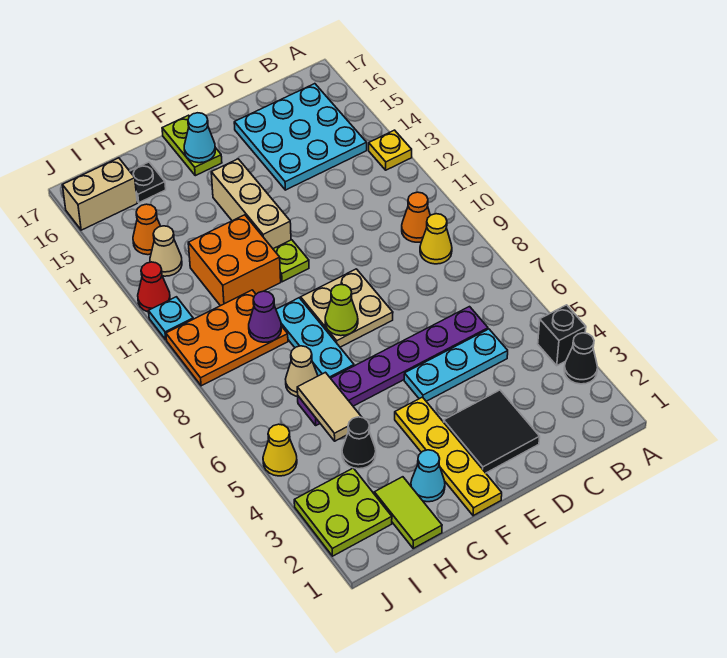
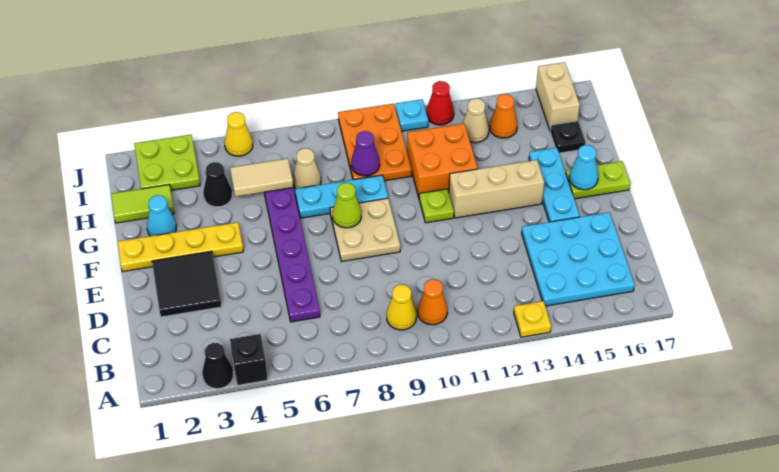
cyan 1x3 plate [404,329,508,401] -> cyan 1x3 plate moved to [529,148,580,222]

